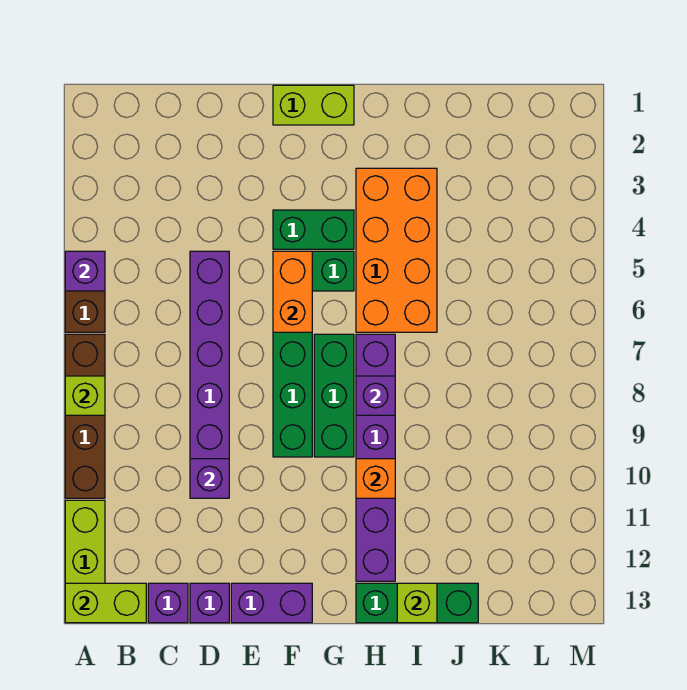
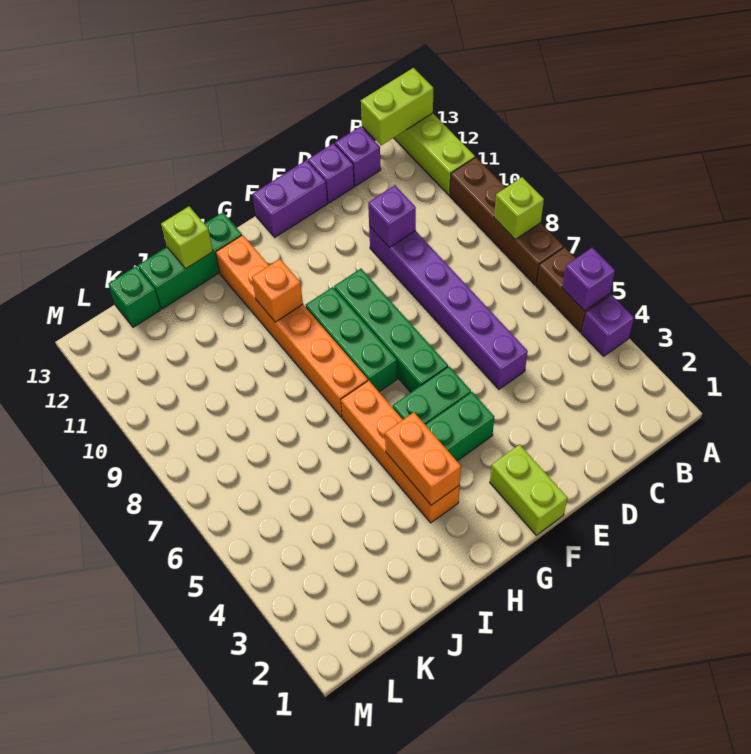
lime 1x2 brick [273,85,354,125] -> lime 1x2 brick turned to [490,445,567,535]
orange 1x2 brick [273,251,312,332] -> orange 1x2 brick moved to [385,412,461,505]
orange 2x4 brick [356,168,437,332] -> orange 1x4 brick [341,380,460,523]
purple 1x6 brick [356,334,395,581] -> orange 1x6 brick [216,235,368,417]
purple 1x1 brick [356,376,395,415] -> purple 1x1 brick moved to [581,295,634,356]
none -> green 1x1 brick [109,266,161,327]

